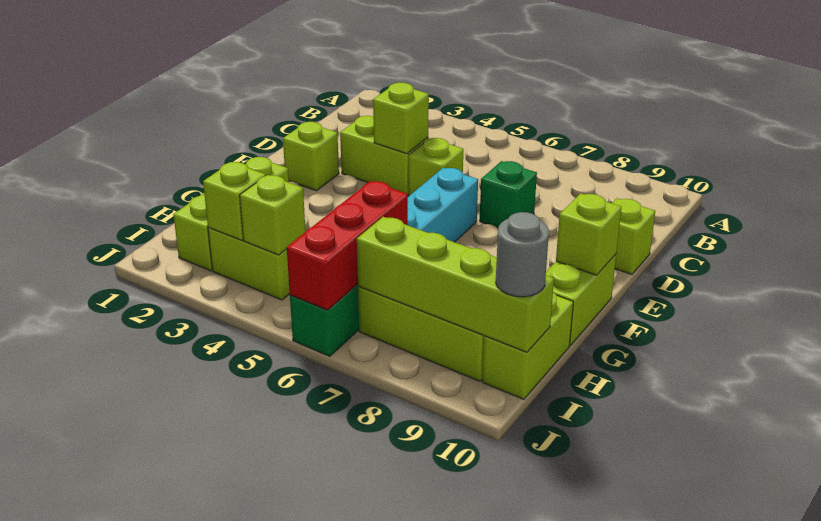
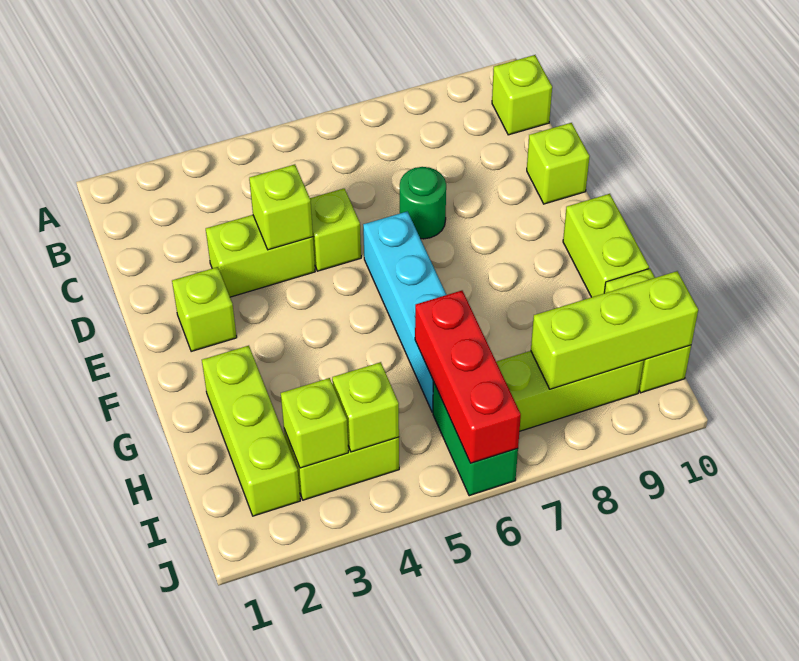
green 1x1 brick [480,161,537,228] -> green 1x1 round brick [400,167,446,239]
lime 1x1 brick [556,193,622,275] -> lime 1x1 brick moved to [492,55,552,135]
lime 1x4 brick [357,217,554,352] -> lime 1x3 brick [531,271,698,389]
grey 1x1 round brick [496,212,549,297] -> none

